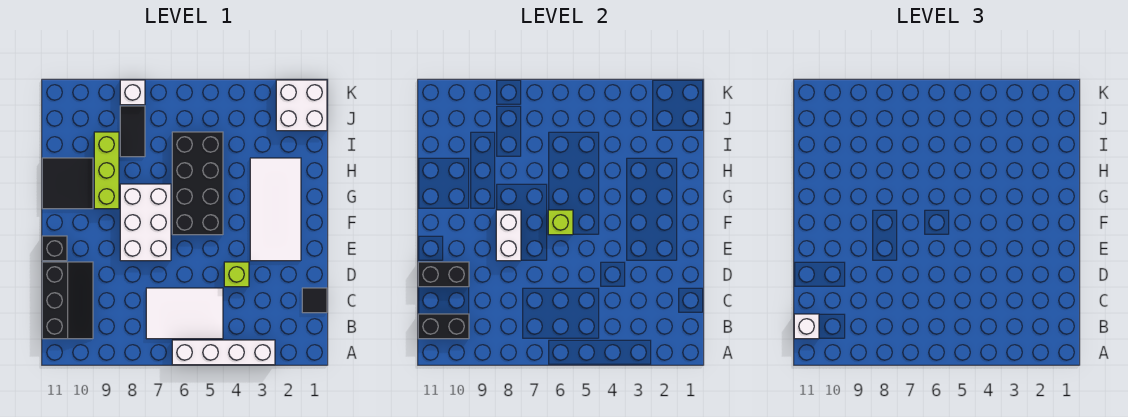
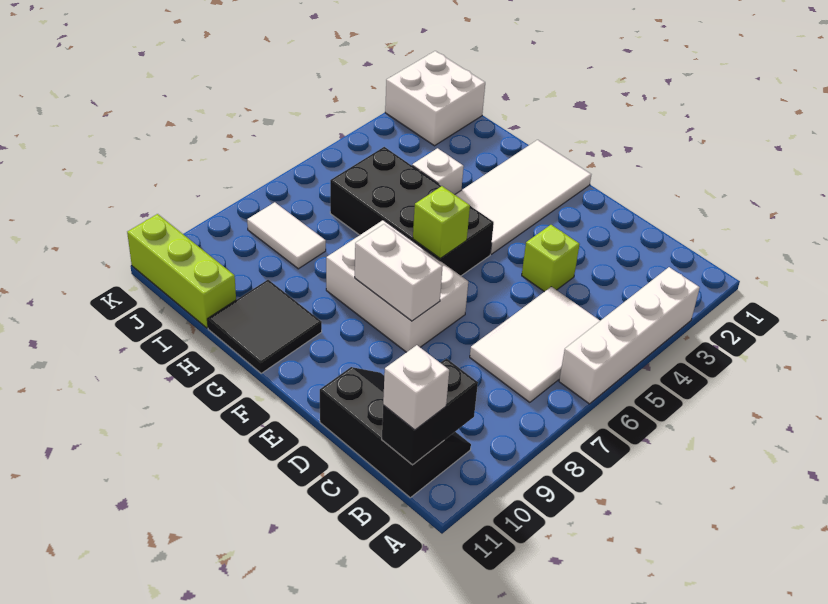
black 1x1 tile [302,288,327,313] -> none
black 1x2 brick [418,262,469,287] -> none
white 2x4 tile [250,158,301,261] -> white 2x4 tile turned to [455,140,591,254]
black 1x1 brick [42,236,67,261] -> none
lime 1x3 brick [94,132,119,209] -> lime 1x3 brick moved to [127,214,236,328]
black 1x2 tile [120,106,145,157] -> white 1x2 tile [247,202,326,269]
white 1x1 brick [120,80,145,105] -> white 1x1 brick moved to [412,148,464,195]

